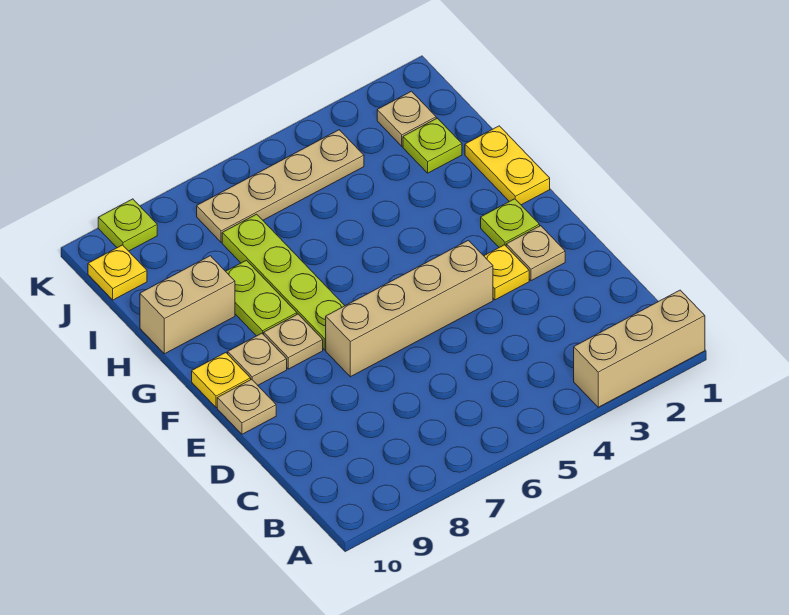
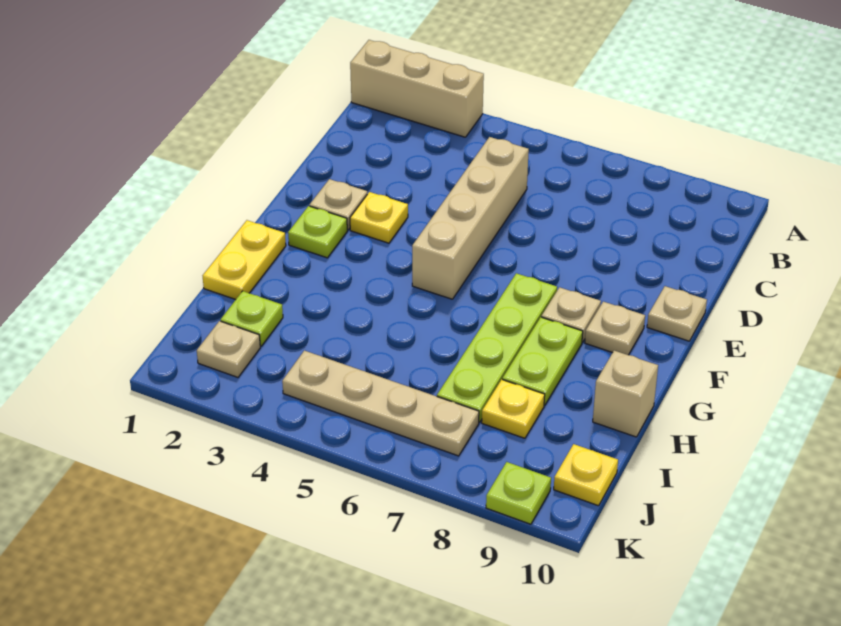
tan 1x4 brick [326,240,493,377] -> tan 1x4 brick turned to [412,137,529,299]
yellow 1x1 plate [192,353,251,408] -> yellow 1x1 plate moved to [482,380,545,438]
tan 1x2 brick [140,256,235,354] -> tan 1x1 brick [593,351,658,437]

